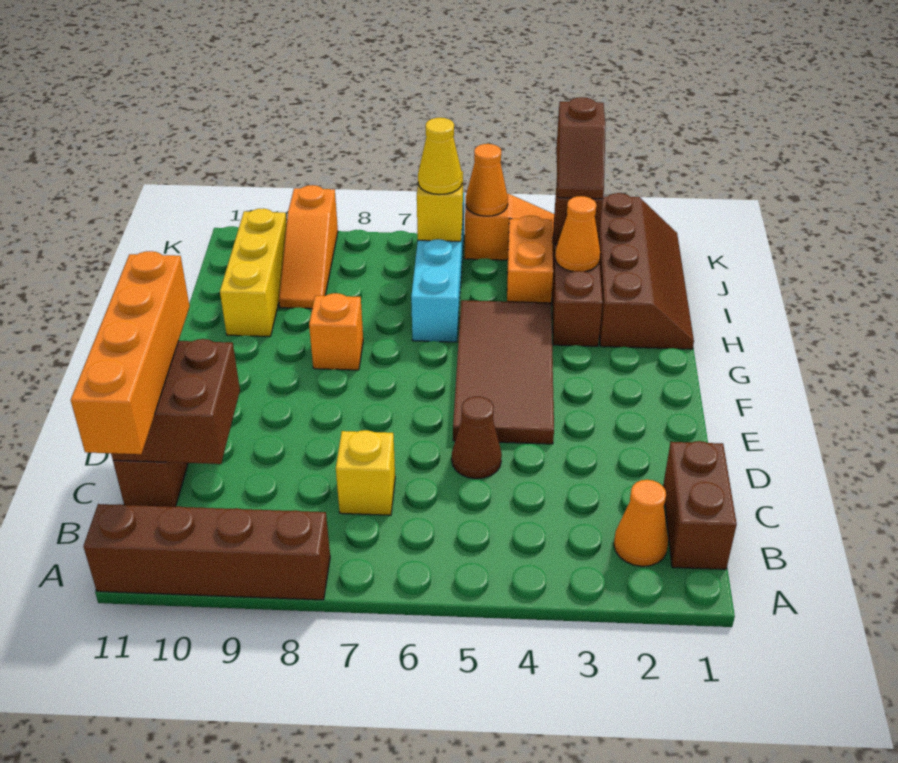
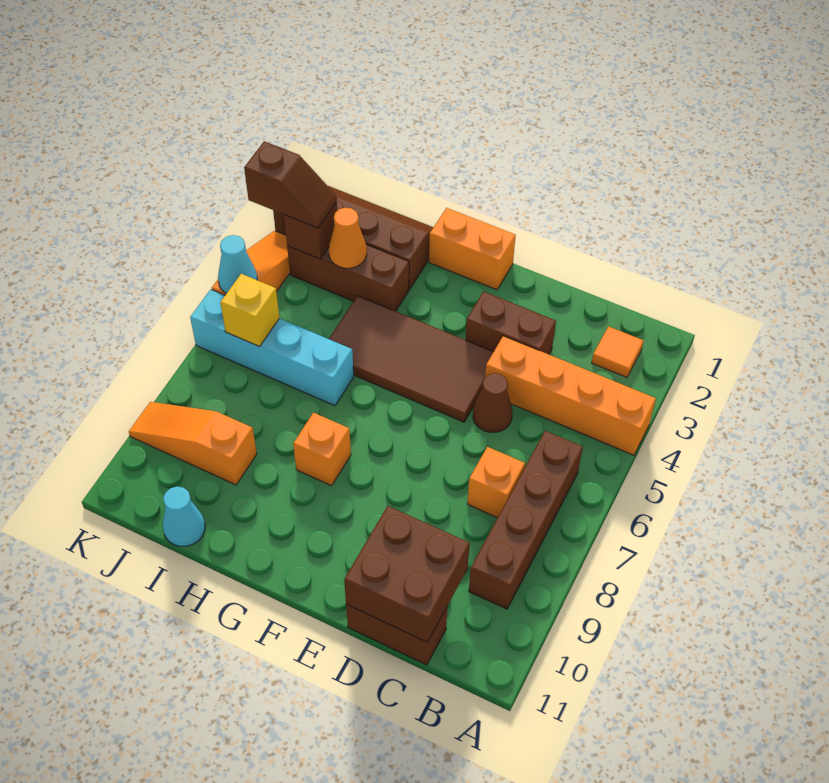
brown 1x4 brick [83,504,330,600] -> brown 1x4 brick moved to [469,431,583,609]
brown 1x2 brick [663,441,737,569] -> brown 1x2 brick moved to [465,291,556,354]
orange 1x1 cone [614,480,668,566] -> orange 1x1 tile [592,326,644,377]
orange 1x4 brick [71,251,190,454] -> orange 1x4 brick moved to [485,336,656,455]
yellow 1x1 brick [336,430,395,515] -> orange 1x1 brick [467,447,525,518]
yellow 1x3 brick [220,209,287,337] -> none
orange 1x2 brick [507,216,553,303] -> orange 1x2 brick moved to [429,208,516,290]
orange 1x3 slope [279,185,338,309] -> orange 1x3 slope turned to [129,402,257,485]
none -> cyan 1x1 cone [163,486,205,546]
yellow 1x1 cone [418,118,462,195] -> none
orange 1x1 cone [466,144,508,216] -> cyan 1x1 cone [218,235,257,294]

